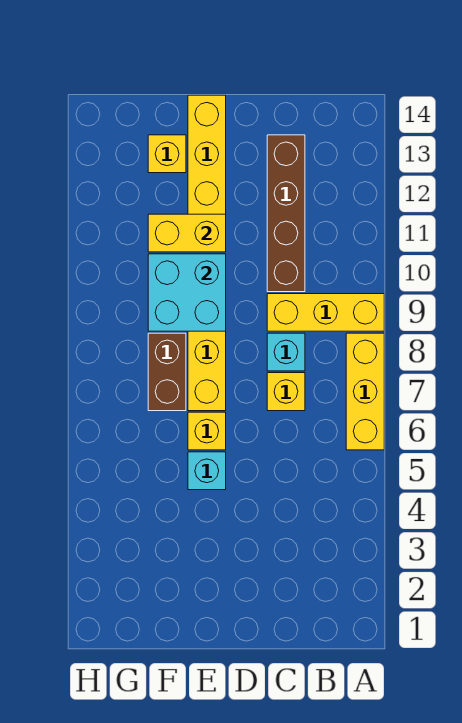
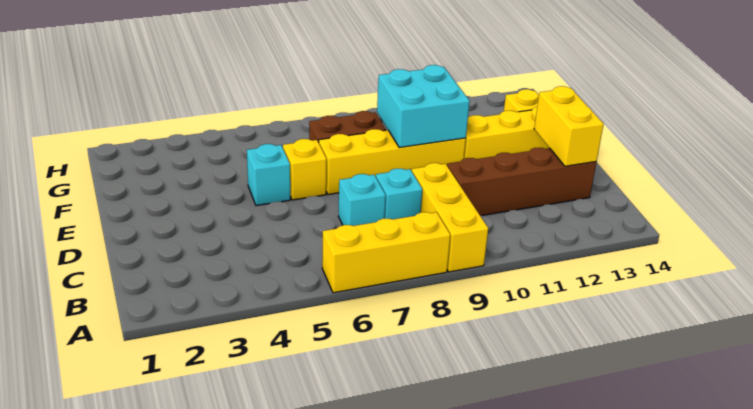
yellow 1x1 brick [267,373,305,411] -> cyan 1x1 brick [338,174,386,226]
yellow 1x2 brick [148,214,226,252] -> yellow 1x2 brick moved to [534,86,604,166]

